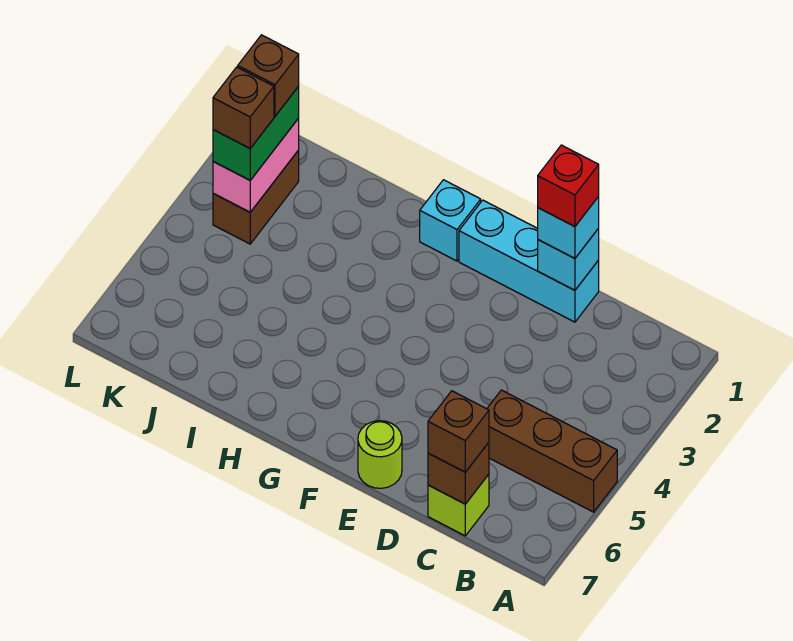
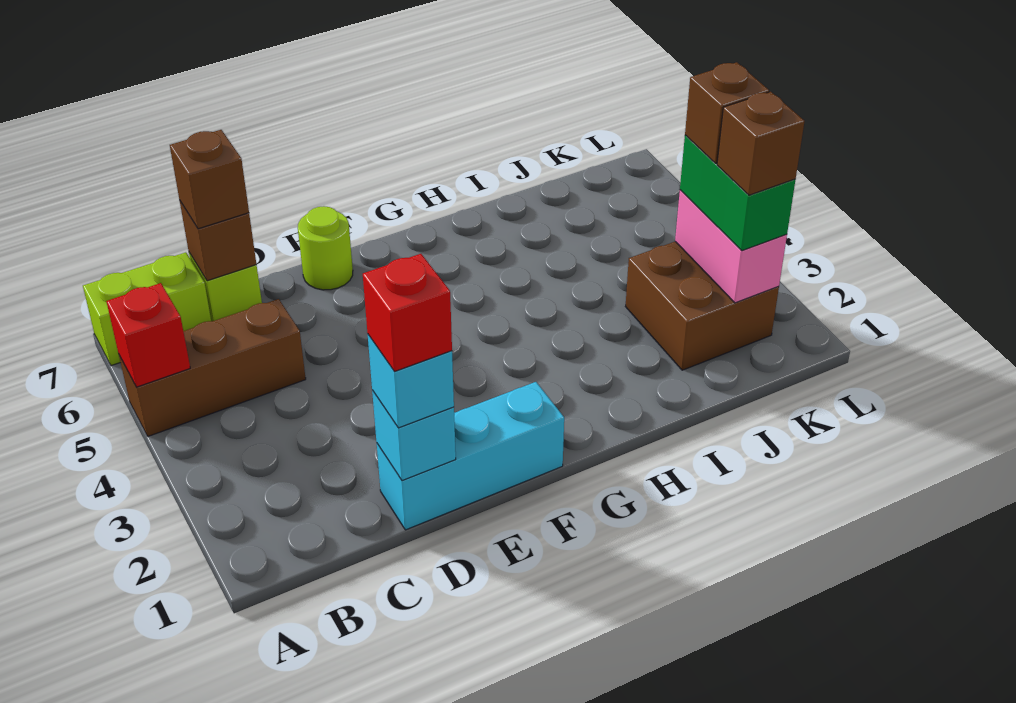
none -> red 1x1 brick [106,283,190,387]
none -> lime 1x2 brick [83,252,211,366]
cyan 1x1 brick [420,180,481,261] -> none
brown 1x2 brick [213,150,299,244] -> brown 2x2 brick [626,242,779,370]

